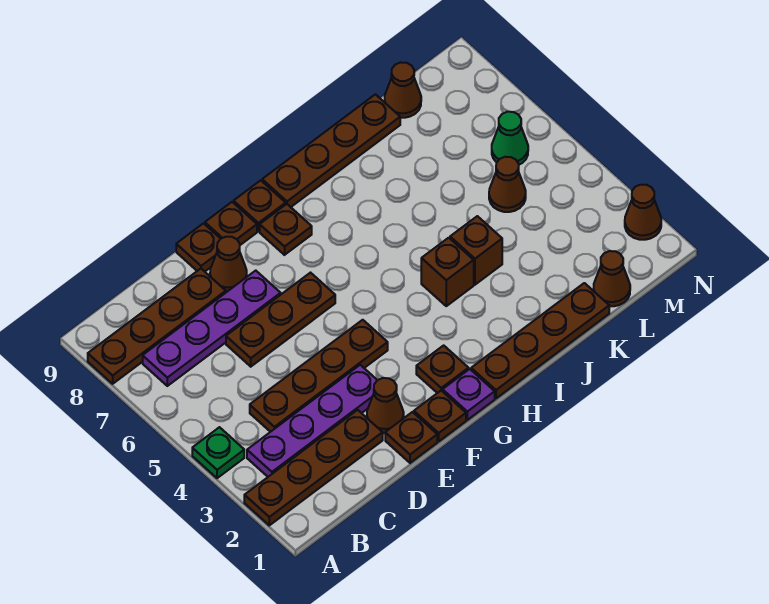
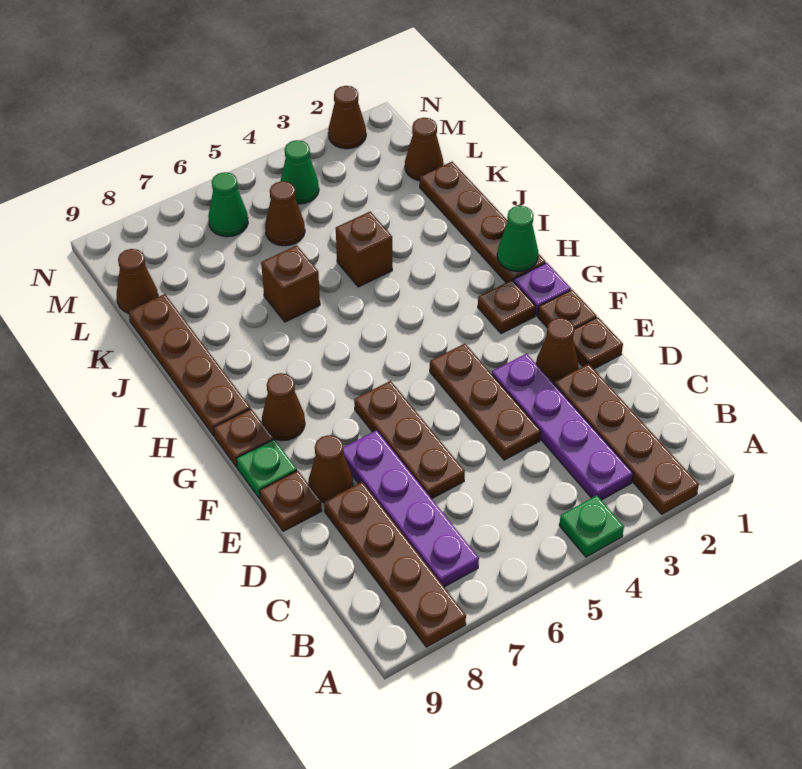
brown 1x4 plate [250,320,388,432] -> brown 1x3 plate [430,344,541,460]
brown 1x1 plate [205,202,257,245] -> green 1x1 plate [236,439,297,499]
brown 1x1 plate [260,204,312,255] -> brown 1x1 cone [262,373,305,441]
none -> green 1x1 cone [497,206,538,272]
brown 1x1 brick [421,238,474,306] -> brown 1x1 brick moved to [261,246,320,322]
none -> green 1x1 cone [280,140,319,204]

